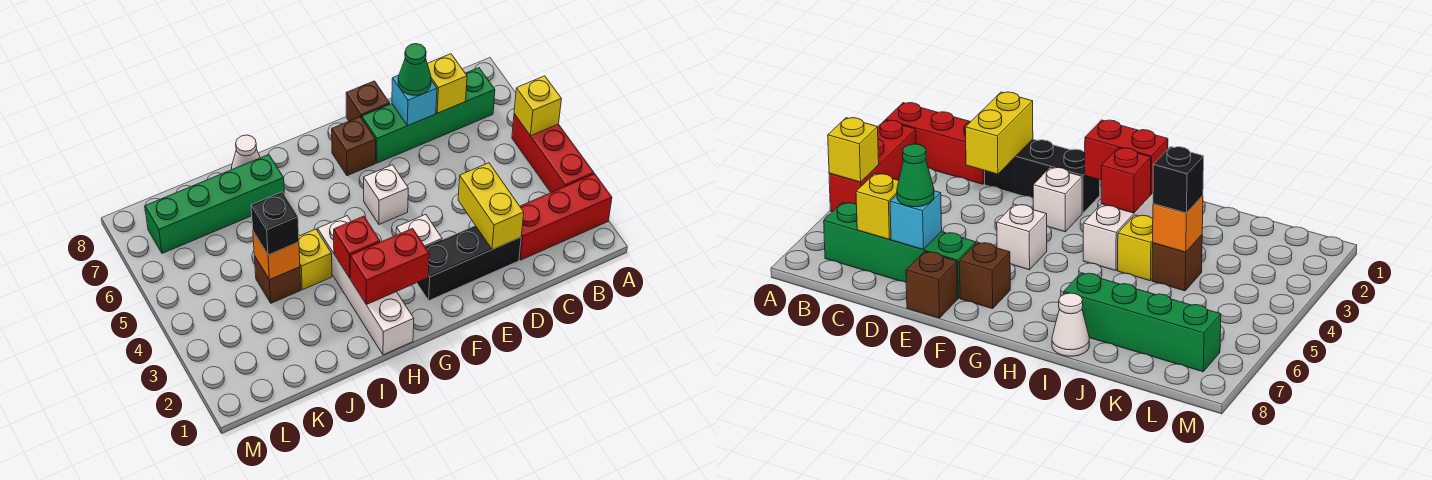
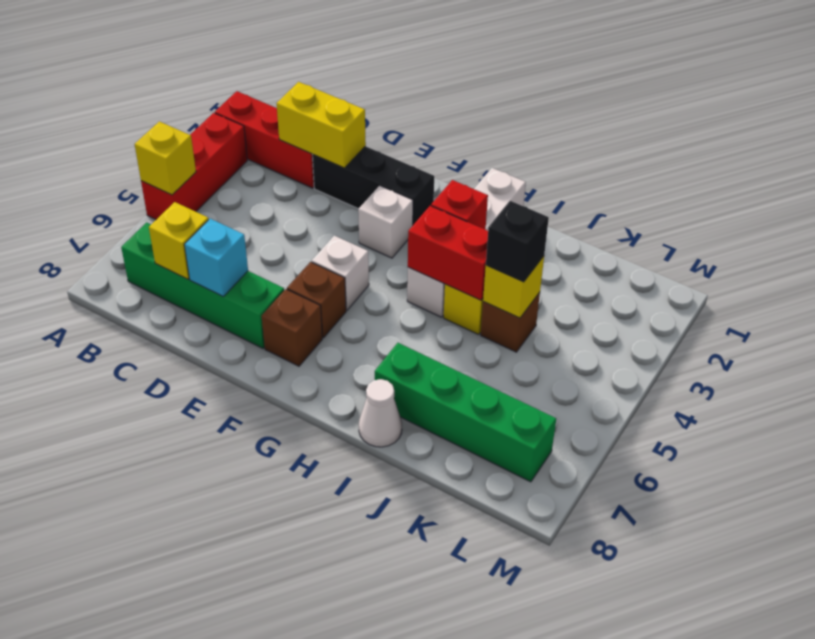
yellow 1x2 brick [458,163,524,250] -> yellow 1x2 brick turned to [277,82,366,168]
green 1x1 cone [398,44,431,95] -> none
brown 1x1 brick [346,81,390,121] -> brown 1x1 brick moved to [287,262,346,338]
red 1x2 brick [350,228,429,305] -> red 1x2 brick moved to [408,206,488,300]
orange 1x1 brick [253,232,300,280] -> yellow 1x1 brick [483,256,544,318]

